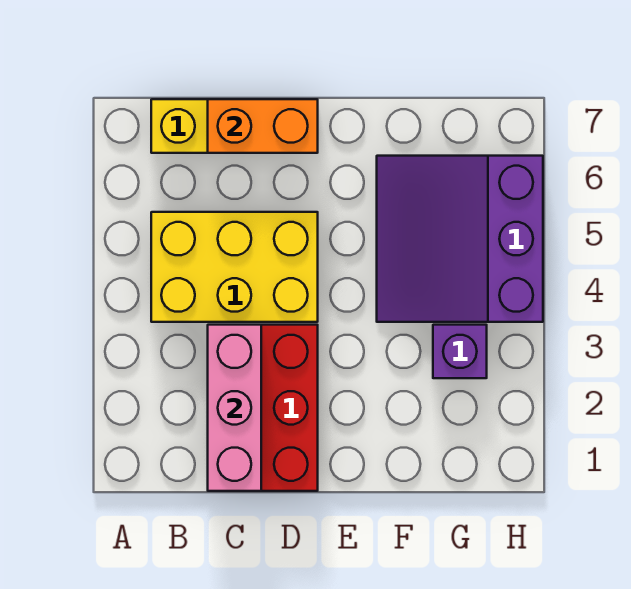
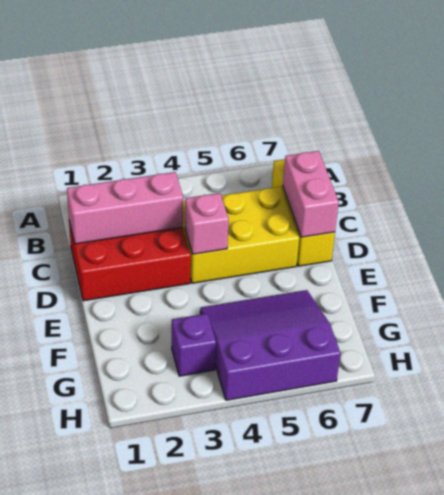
yellow 2x3 brick [151,212,318,322] -> yellow 2x3 brick turned to [183,187,299,283]
orange 1x2 brick [208,99,318,153] -> pink 1x2 brick [283,151,339,237]
none -> pink 1x1 brick [185,193,229,254]

